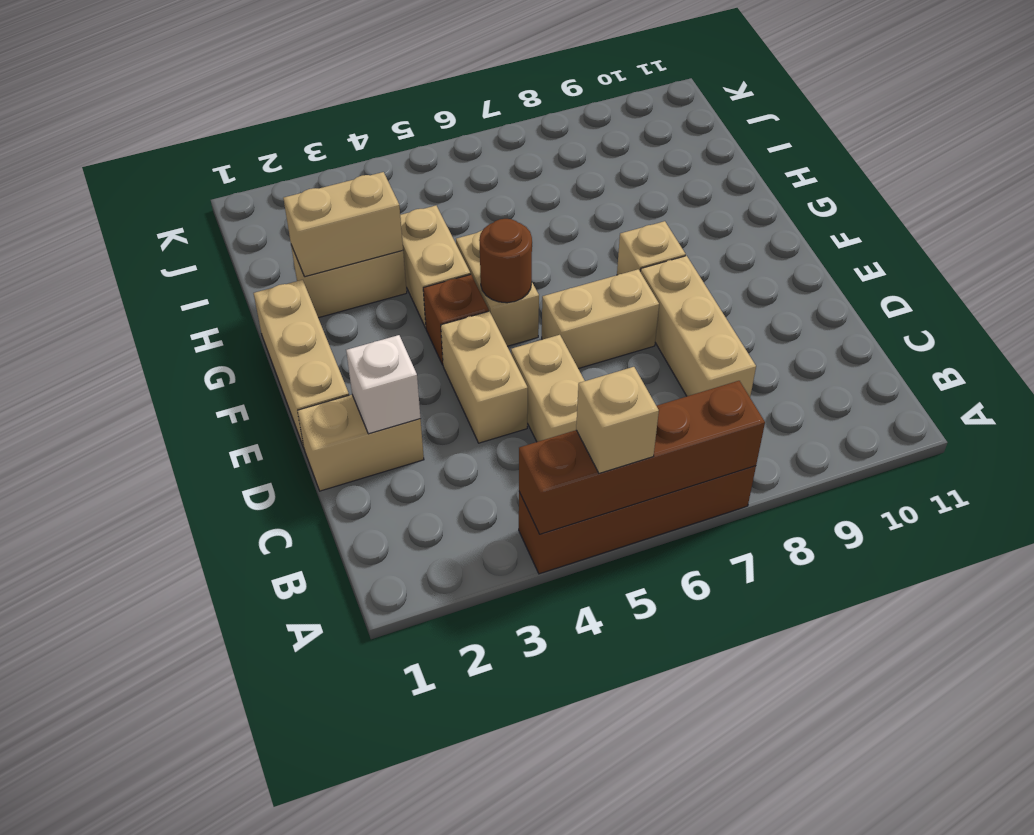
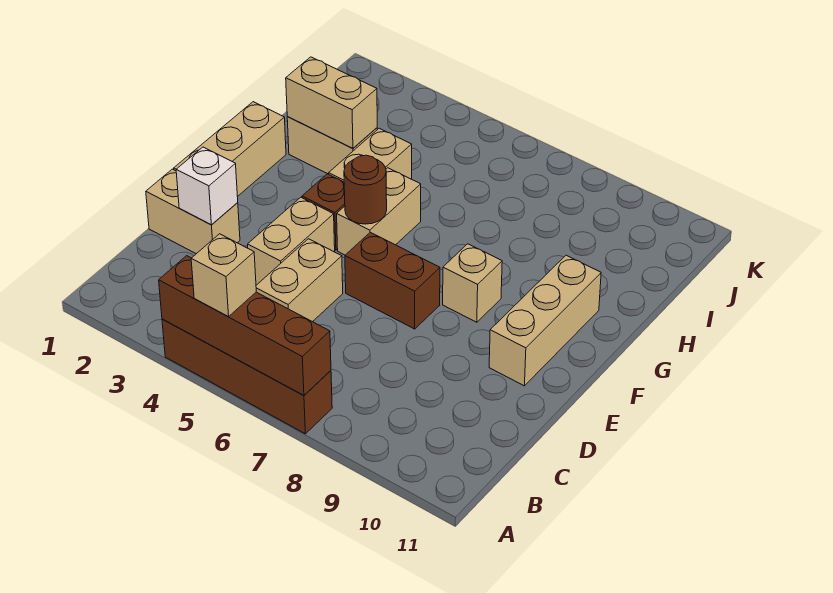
tan 1x3 brick [641,256,756,397] -> tan 1x3 brick moved to [489,255,601,386]
tan 1x2 brick [542,269,659,369] -> brown 1x2 brick [345,232,440,329]

